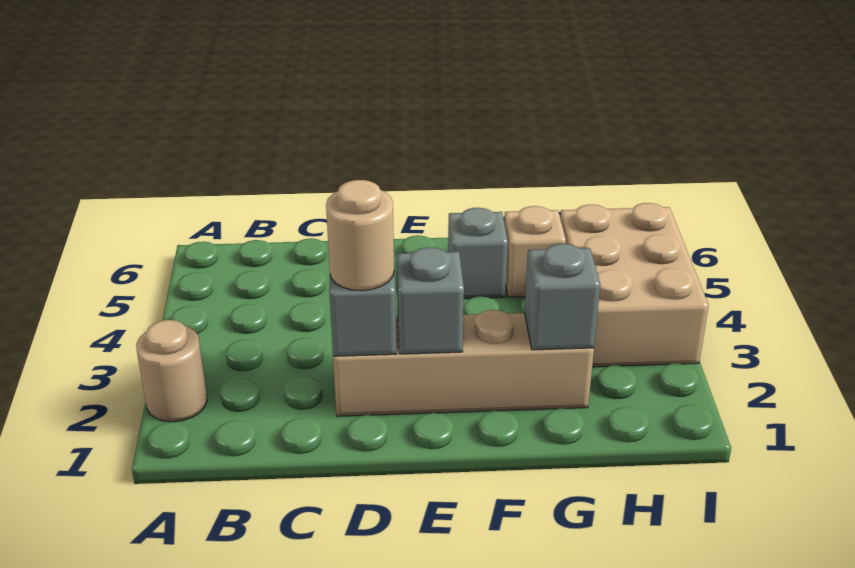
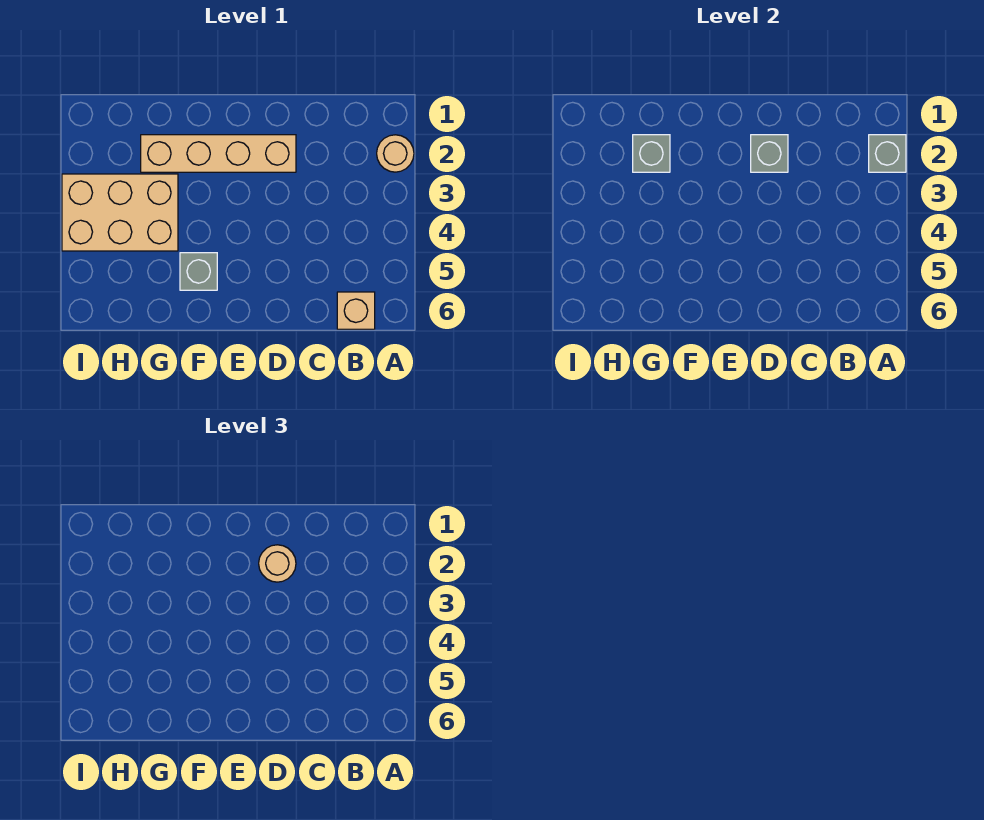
grey 1x1 brick [396,247,464,354] -> grey 1x1 brick moved to [869,135,906,172]
tan 1x1 brick [504,206,566,297] -> tan 1x1 brick moved to [337,292,375,329]
tan 2x3 brick [560,203,709,367] -> tan 2x3 brick turned to [62,174,178,251]

